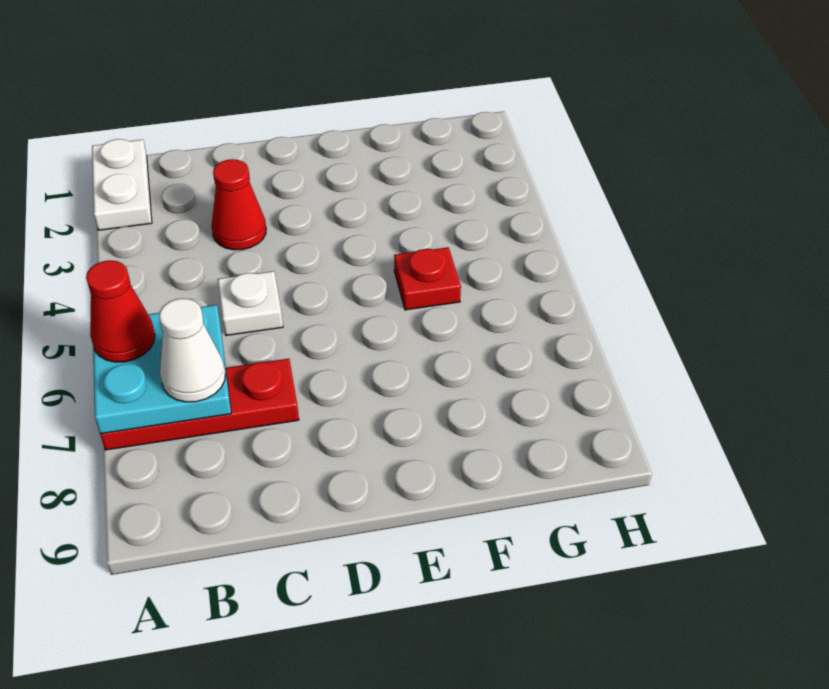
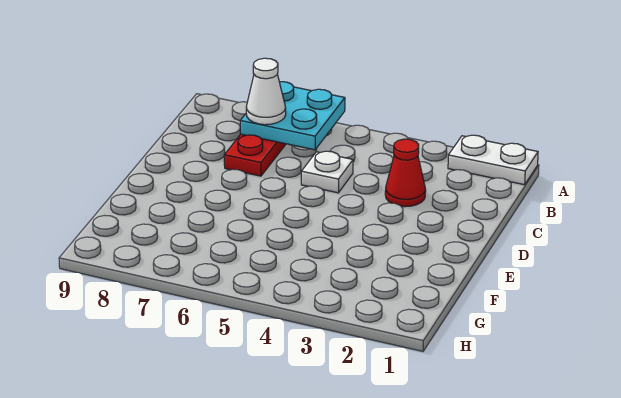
red 1x1 cone [86,260,155,362] -> none
red 1x1 plate [394,247,461,310] -> none

